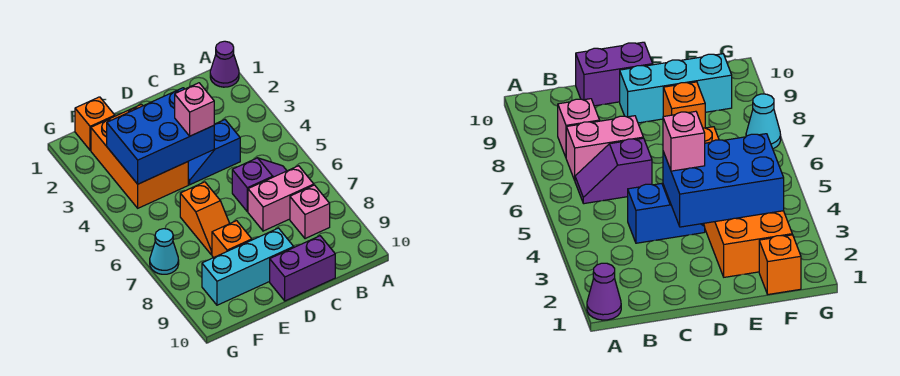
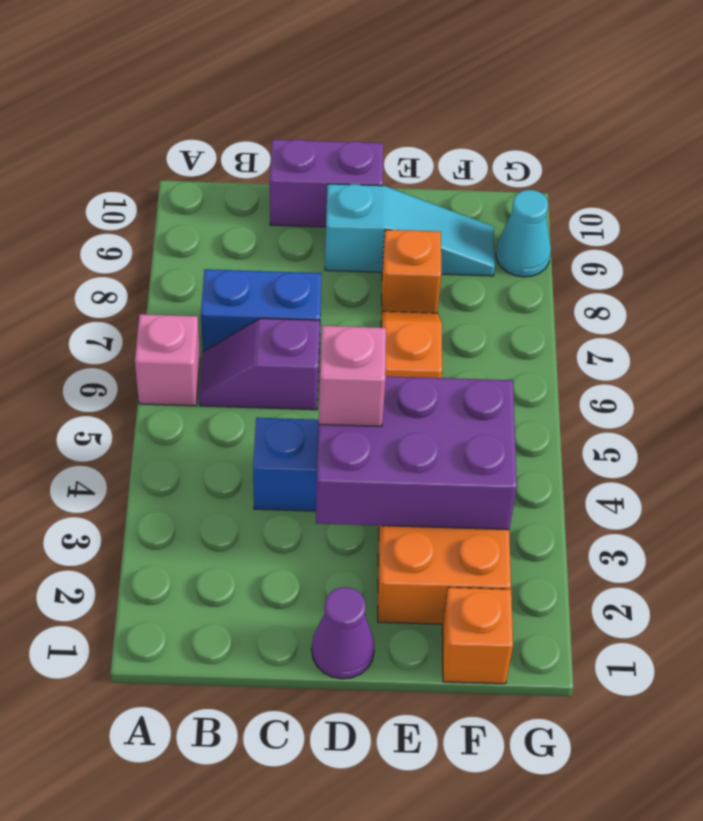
purple 1x1 cone [210,41,239,87] -> purple 1x1 cone moved to [312,587,375,679]
pink 1x2 brick [248,166,314,231] -> blue 1x2 brick [201,269,322,352]
pink 1x1 brick [290,185,330,239] -> pink 1x1 brick moved to [135,314,200,406]
blue 2x3 brick [107,88,214,184] -> purple 2x3 brick [316,376,517,530]
cyan 1x3 brick [202,228,294,305] -> cyan 1x3 slope [325,184,495,276]
cyan 1x1 cone [150,229,179,274] -> cyan 1x1 cone moved to [496,190,551,277]

